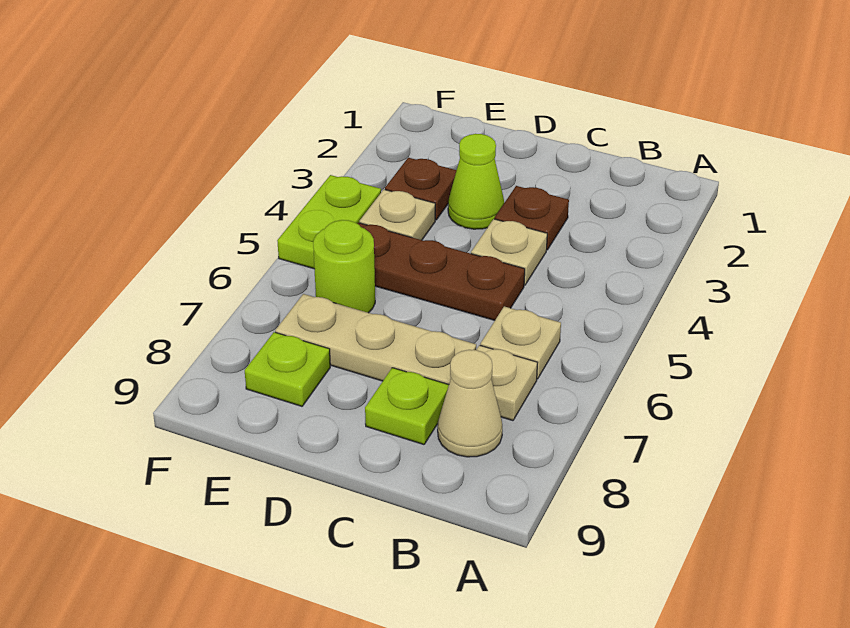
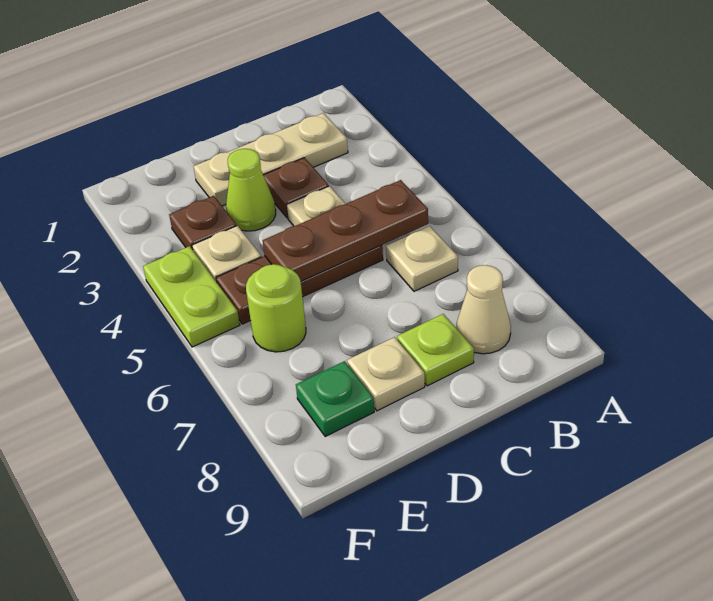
none -> brown 1x3 plate [263,180,428,281]
tan 1x1 plate [476,345,538,421] -> tan 1x1 plate moved to [347,337,425,411]
tan 1x3 plate [275,294,476,384] -> tan 1x3 plate moved to [194,113,348,206]
lime 1x1 plate [245,332,330,406] -> green 1x1 plate [296,361,374,436]

